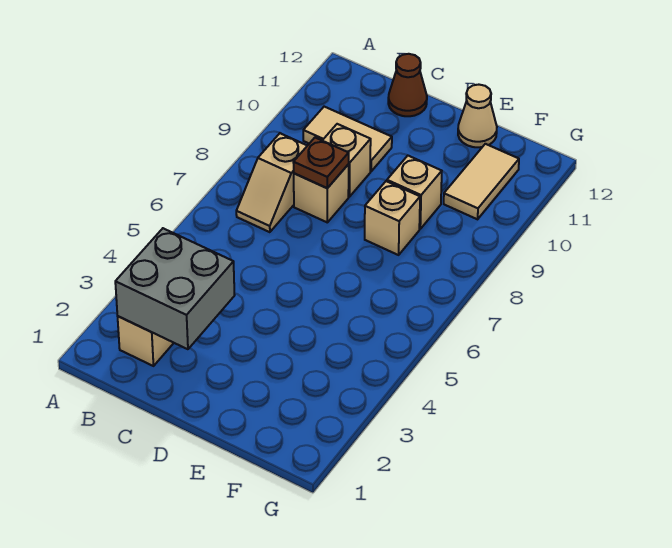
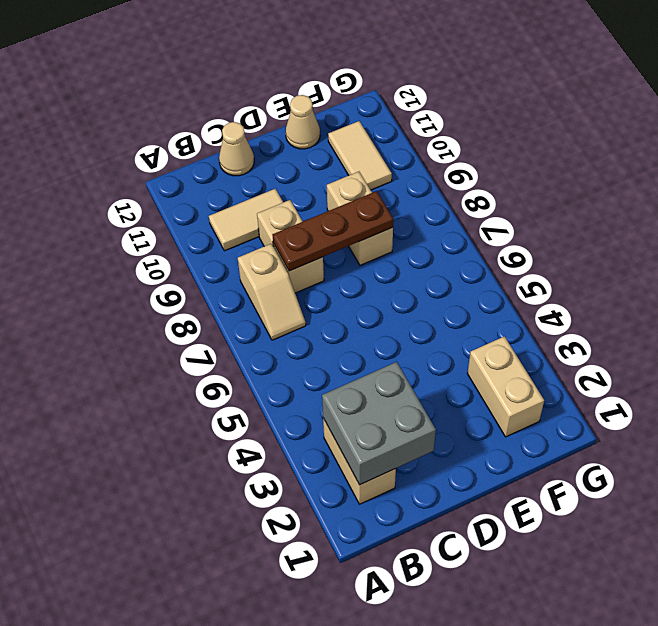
brown 1x1 plate [293,138,349,188] -> brown 1x3 plate [272,191,393,271]
brown 1x1 cone [388,54,427,116] -> tan 1x1 cone [219,122,254,176]
none -> tan 1x2 brick [467,336,544,437]

